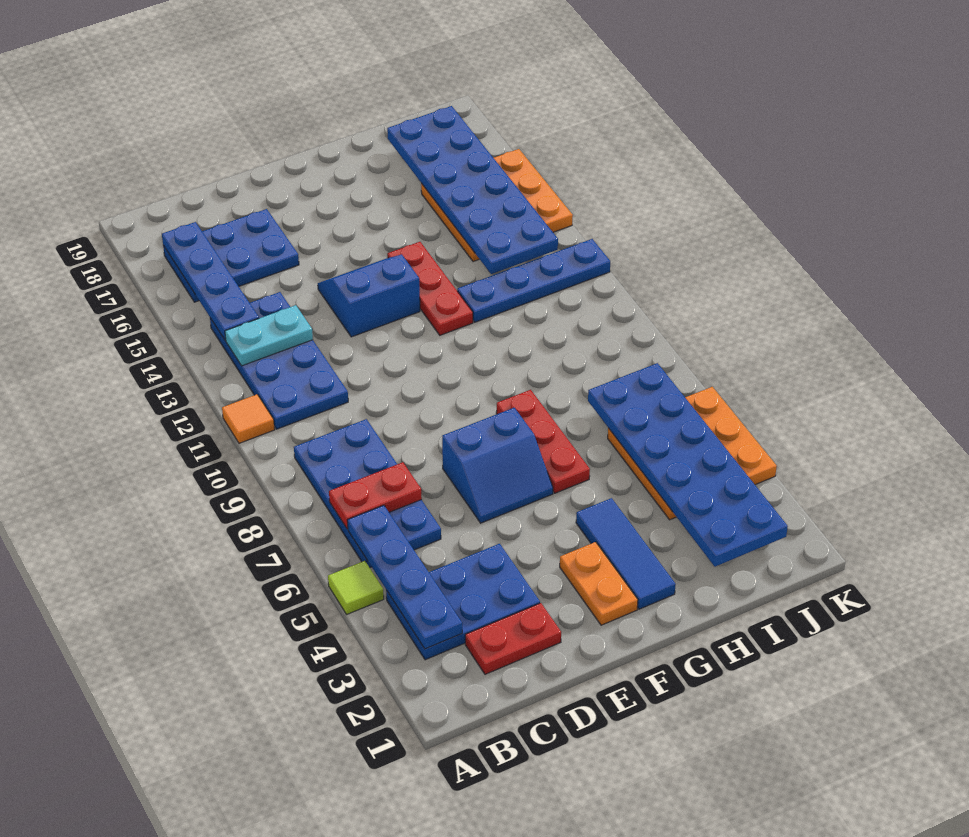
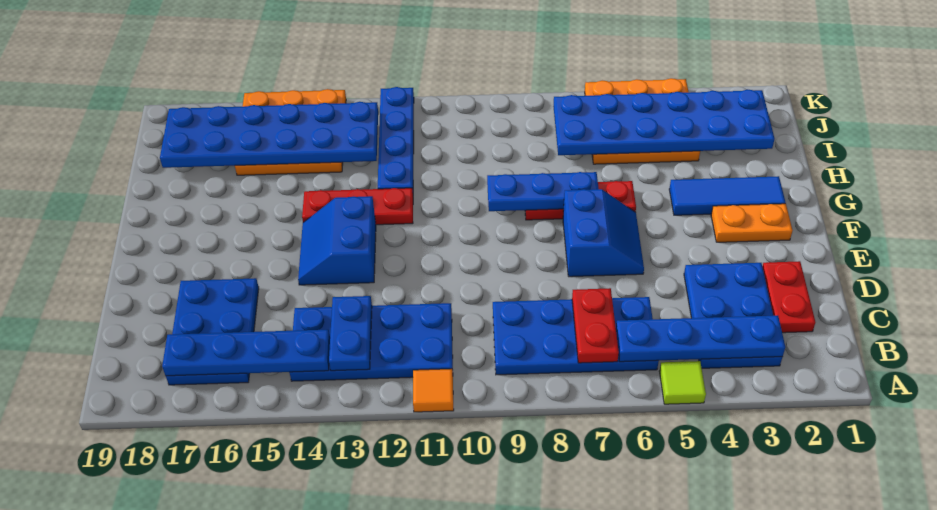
cyan 1x2 plate [225,305,313,366] -> blue 1x2 plate [329,296,372,371]
none -> blue 1x3 plate [487,172,599,211]

